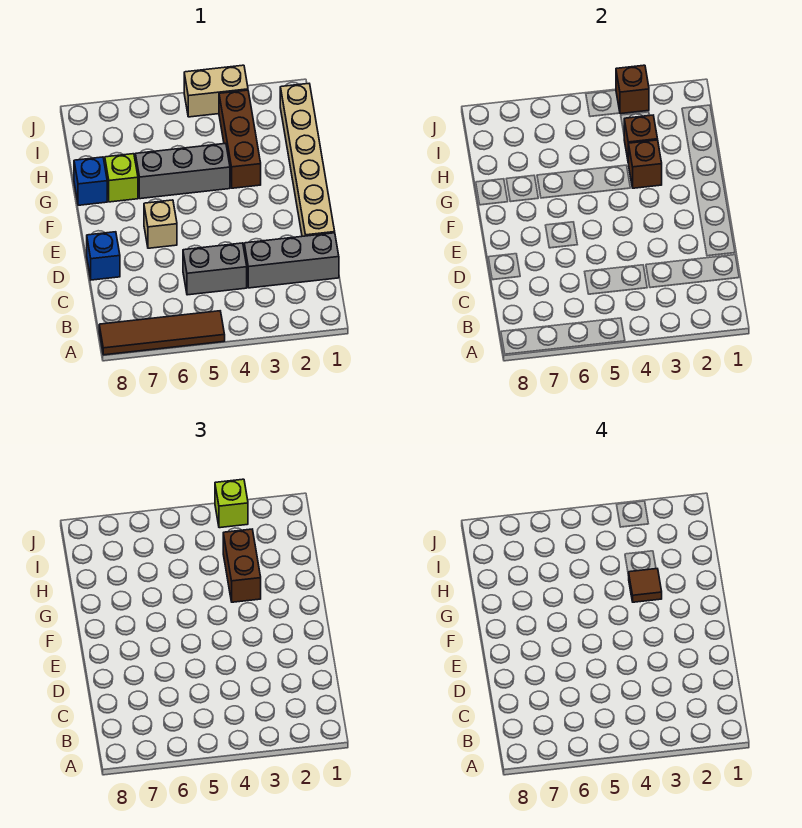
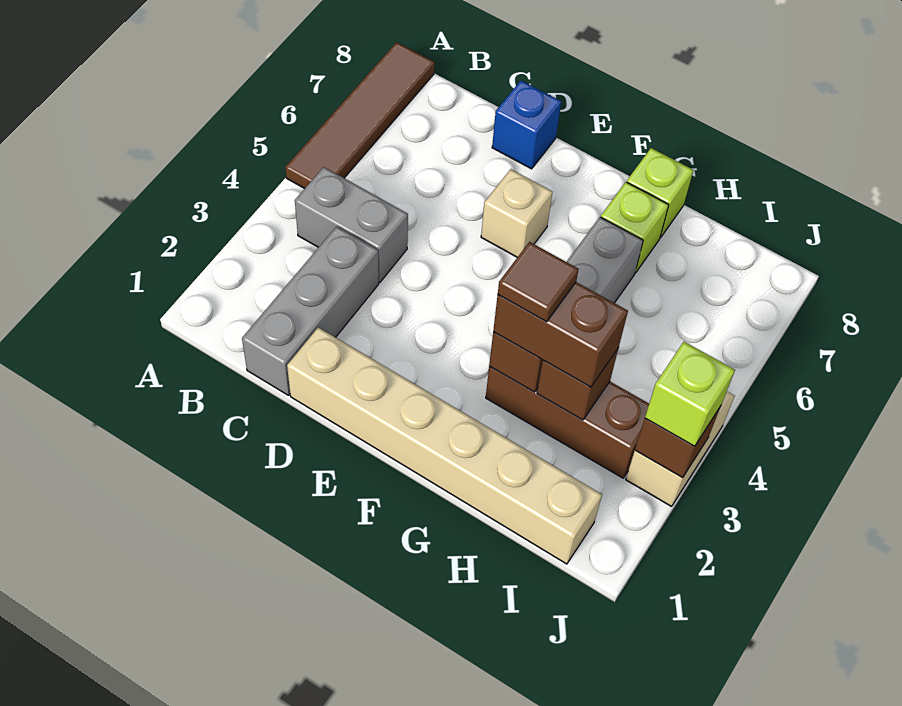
grey 1x2 brick [183,243,247,295] -> grey 1x2 brick turned to [295,167,408,282]
blue 1x1 brick [74,157,107,205] -> lime 1x1 brick [627,148,693,238]

